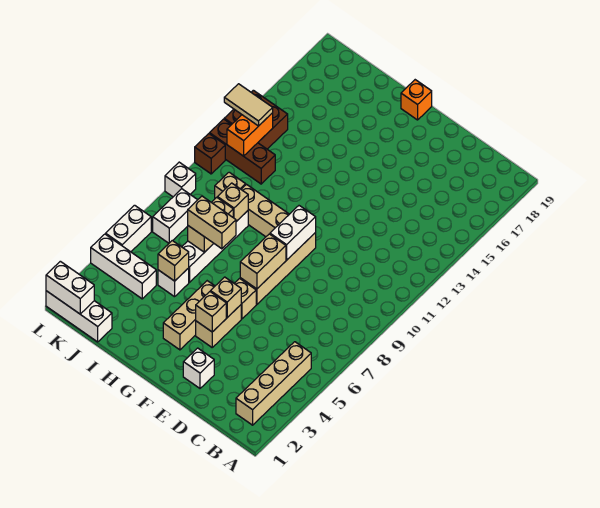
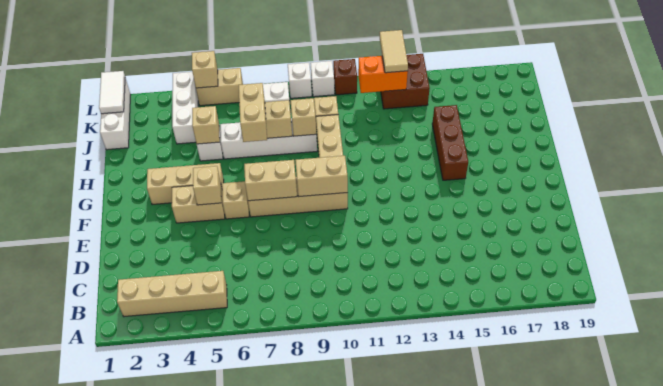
white 1x1 brick [183,348,214,388] -> white 1x1 brick moved to [311,61,335,97]
tan 1x1 brick [196,292,226,332] -> tan 1x1 brick moved to [192,51,218,88]
white 1x2 brick [270,206,316,260] -> tan 1x2 brick [295,156,348,197]
orange 1x1 brick [401,80,432,120] -> none
brown 1x3 brick [210,119,275,184] -> brown 1x3 brick moved to [432,105,468,180]
white 1x2 brick [46,261,94,314] -> white 1x2 tile [99,71,125,114]
white 1x2 brick [106,205,151,252] -> tan 1x2 brick [196,68,243,106]

